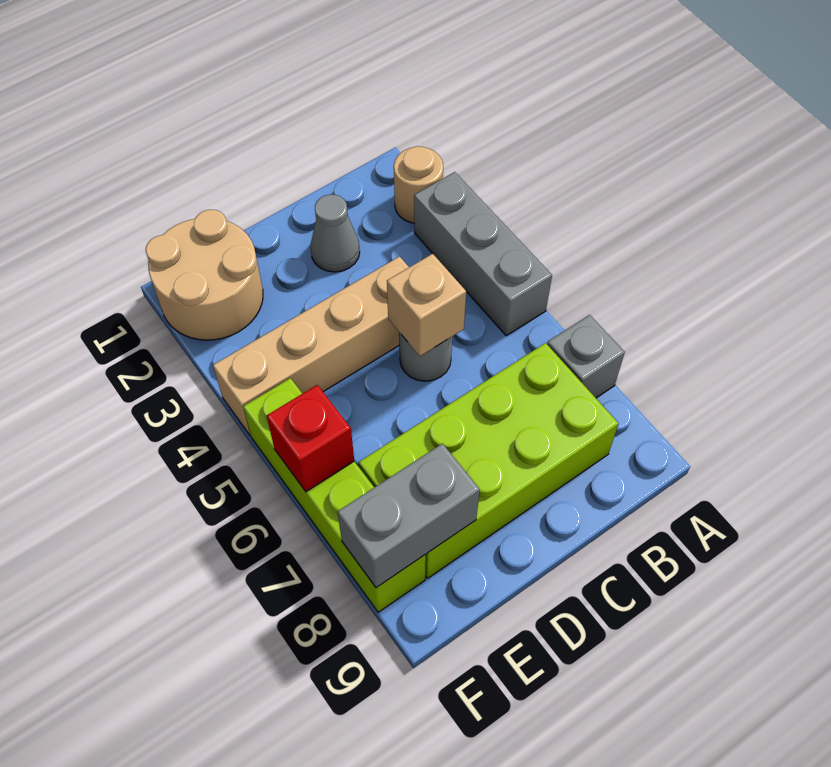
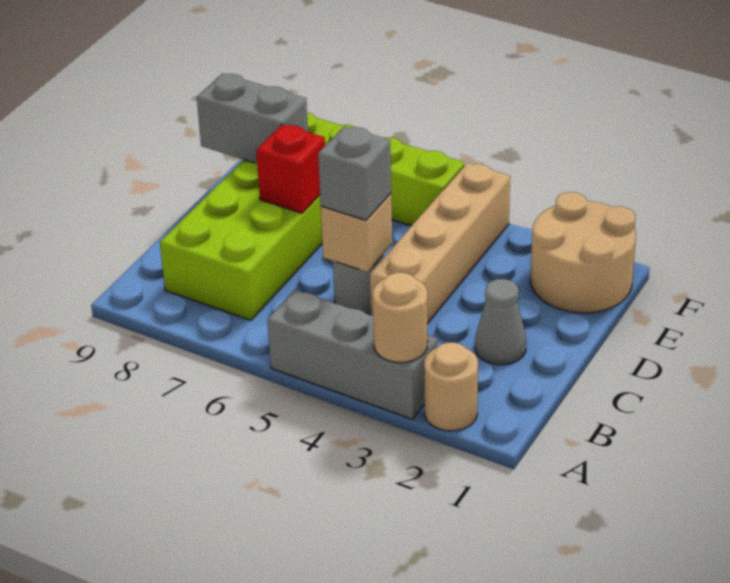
none -> tan 1x1 round brick [373,273,428,362]
grey 1x1 brick [547,315,625,398] -> grey 1x1 brick moved to [318,126,391,220]
grey 1x2 brick [337,444,480,588] -> grey 1x2 brick turned to [197,73,308,163]
red 1x1 brick [267,385,354,492] -> red 1x1 brick moved to [256,124,325,213]

